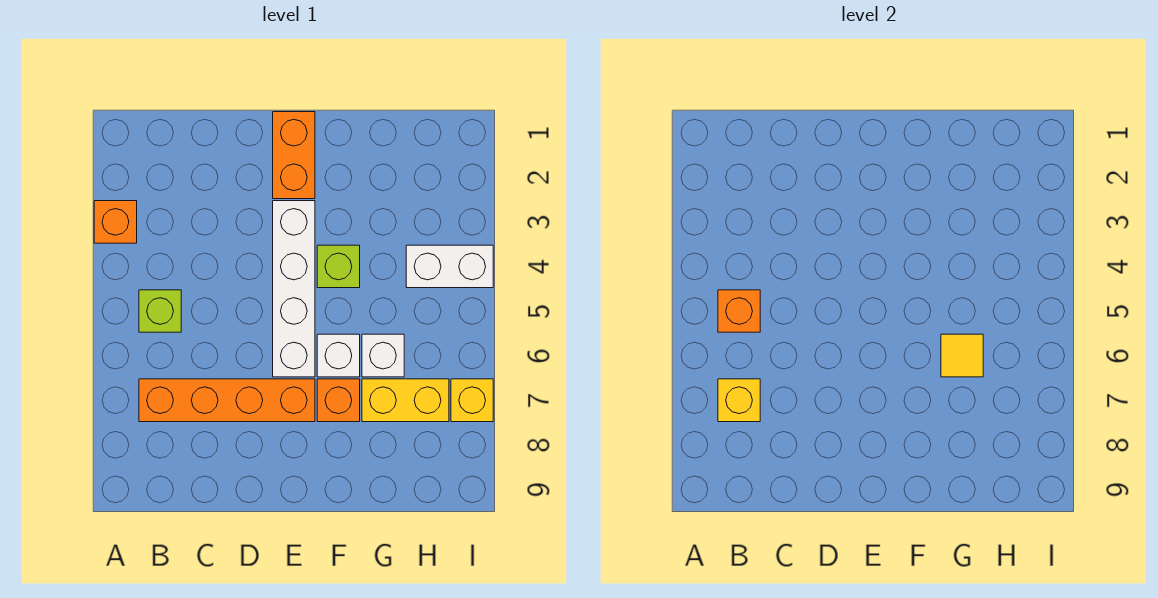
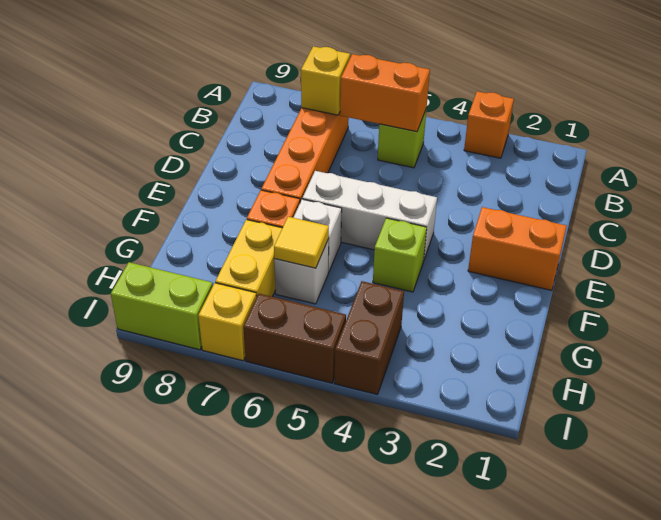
orange 1x1 brick [718,290,760,332] -> orange 1x2 brick [340,54,430,132]
white 1x4 brick [273,201,315,377] -> white 1x3 brick [303,171,437,259]
white 1x2 brick [406,245,493,288] -> brown 1x2 brick [335,281,404,395]
none -> brown 1x2 brick [243,294,346,383]
none -> lime 1x2 brick [111,262,213,350]

